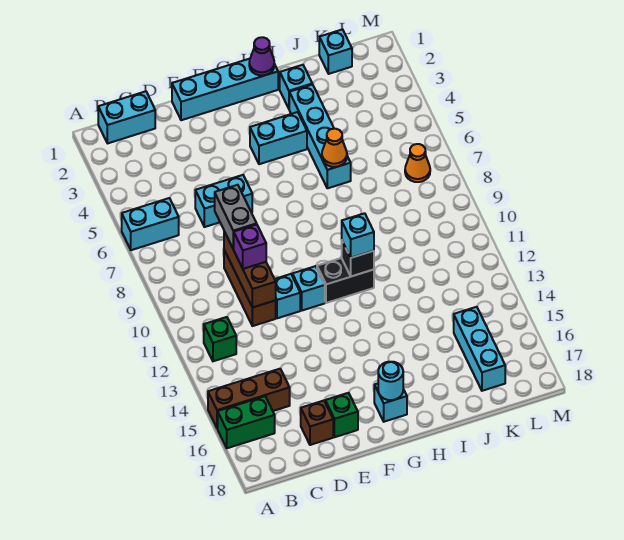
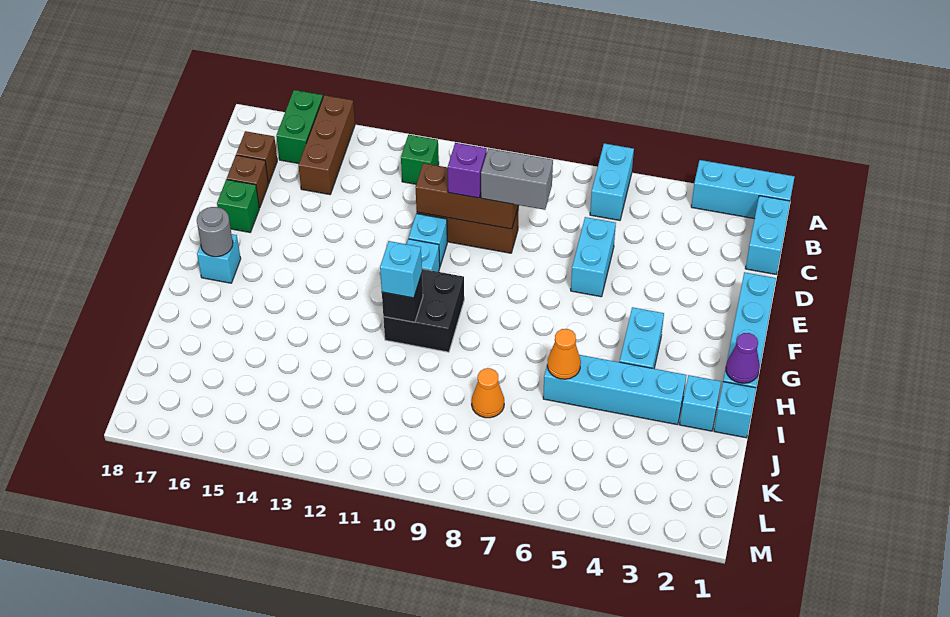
none -> brown 1x1 brick [236,131,277,184]
black 1x2 brick [317,258,374,303] -> black 2x2 brick [383,269,464,352]
cyan 1x1 round brick [378,362,403,400] -> grey 1x1 round brick [197,207,233,257]
cyan 1x1 brick [319,29,352,74] -> cyan 1x1 brick moved to [714,382,756,438]
cyan 1x3 brick [454,307,505,391] -> cyan 1x3 brick moved to [691,160,795,219]
orange 1x1 cone [405,144,430,182] -> orange 1x1 cone moved to [472,368,504,418]

